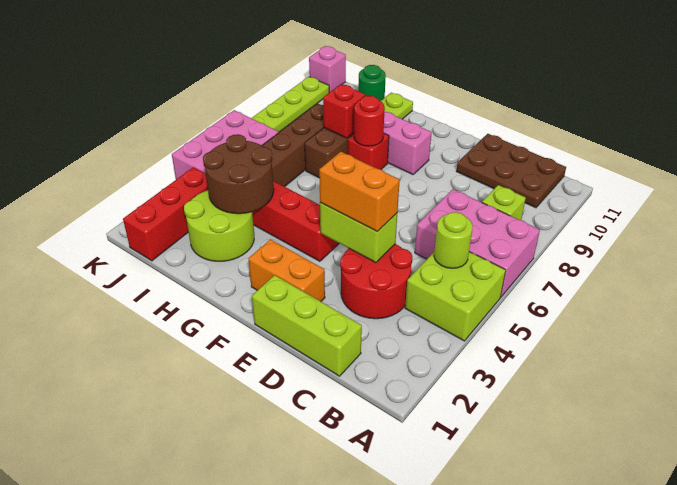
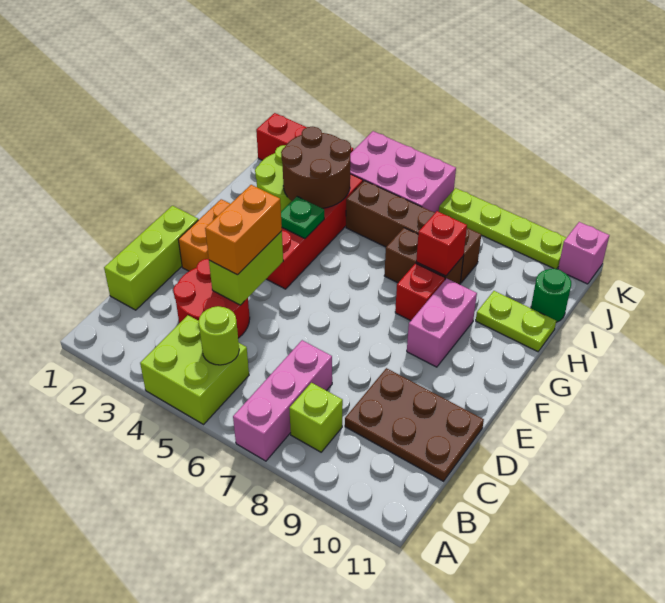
pink 2x3 brick [415,189,540,297] -> pink 1x3 brick [233,340,332,461]
brown 2x3 plate [456,134,566,208] -> brown 2x3 plate turned to [345,368,484,481]
none -> green 1x1 plate [281,197,324,239]
red 1x1 round brick [354,96,385,146] -> none

